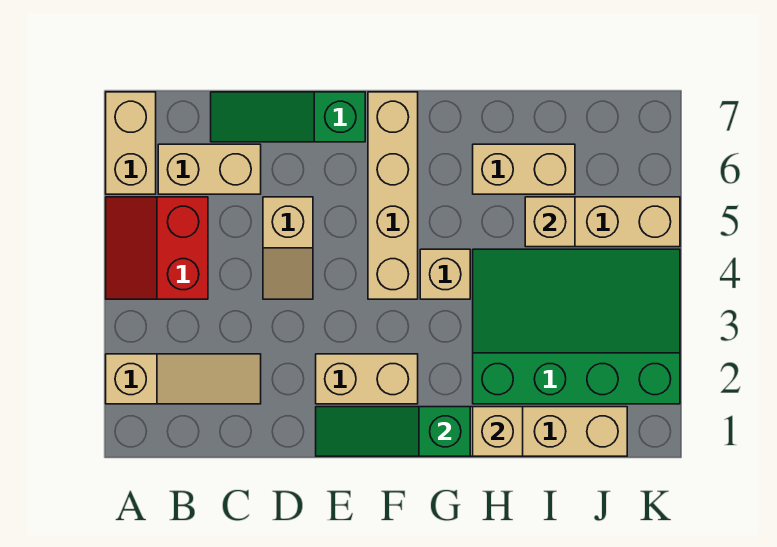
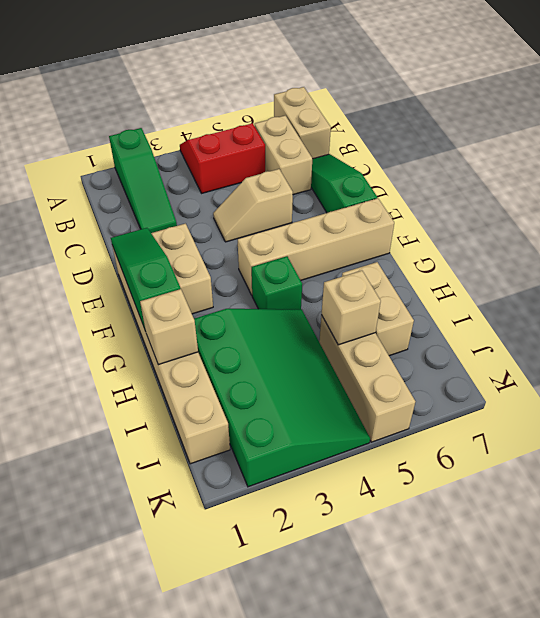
tan 1x3 slope [106,354,261,404] -> green 1x3 slope [109,128,177,233]
tan 1x2 brick [106,92,156,194] -> tan 1x2 brick turned to [274,87,331,159]
tan 1x1 brick [420,249,470,299] -> green 1x1 brick [252,256,302,309]

